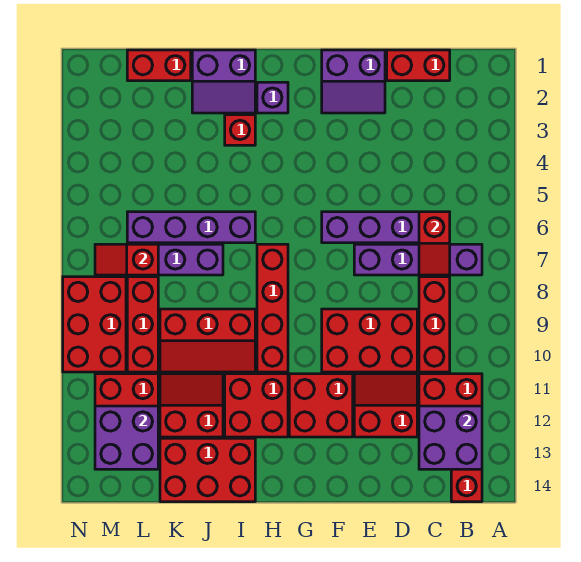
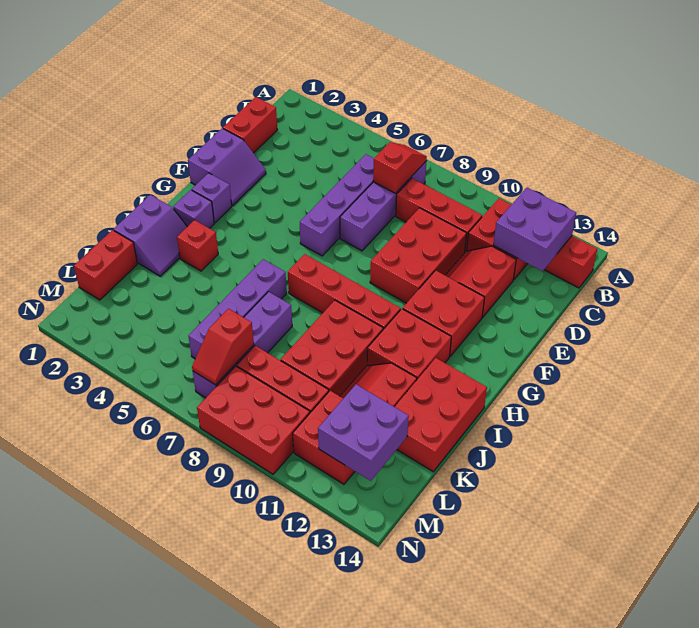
red 1x2 slope [419,212,450,275] -> red 1x2 slope turned to [373,142,427,194]
none -> purple 1x1 brick [192,173,232,223]
red 2x3 slope [160,309,255,372] -> red 2x3 brick [281,300,383,396]

